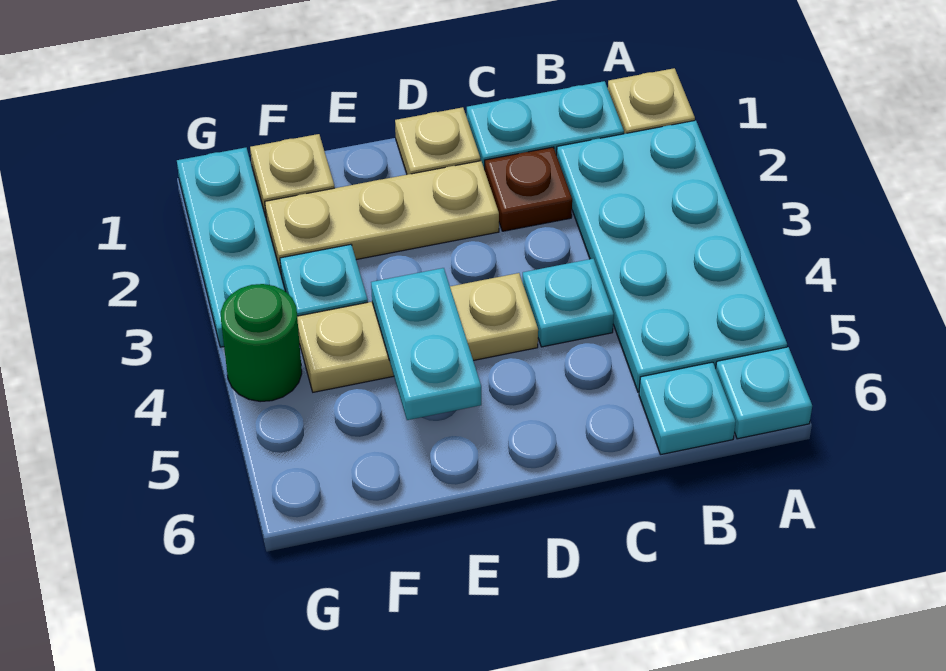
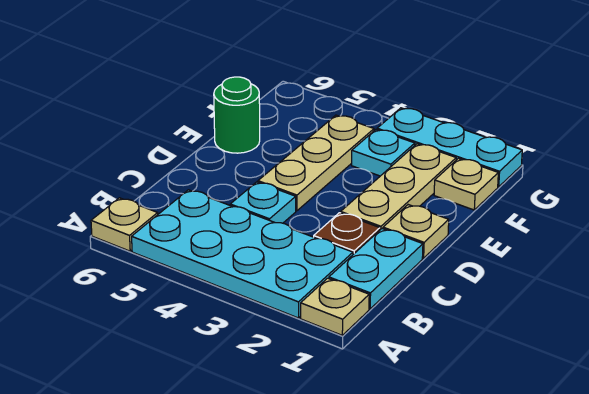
cyan 1x1 plate [716,347,812,439] -> tan 1x1 plate [91,198,158,251]
cyan 1x1 plate [639,362,736,455] -> none
cyan 1x2 plate [371,268,481,420] -> none
green 1x1 round brick [221,284,302,402] -> green 1x1 round brick moved to [214,77,260,153]

